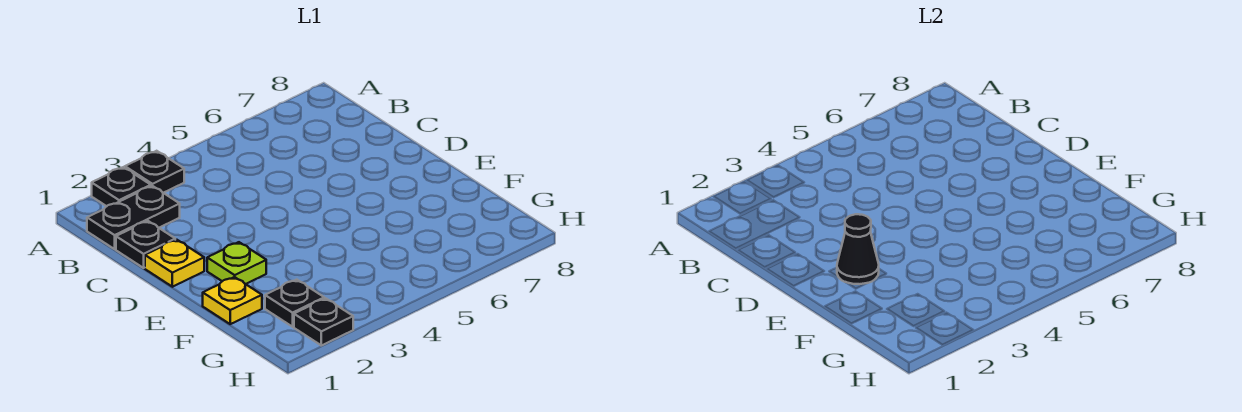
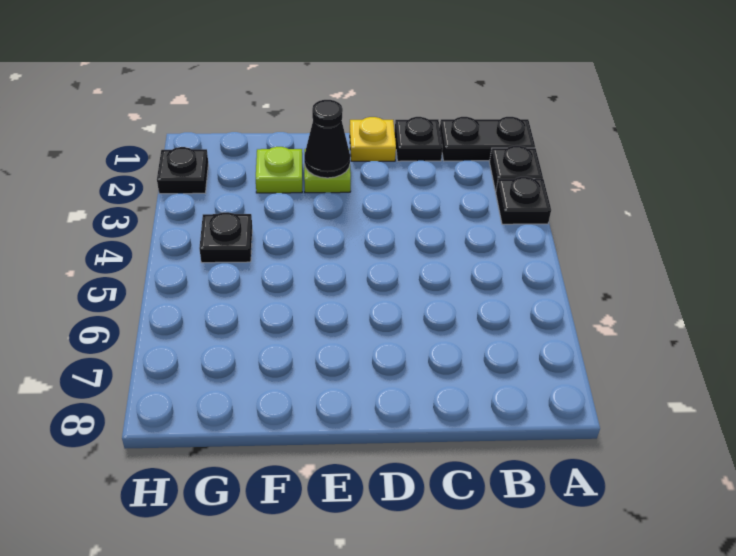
black 1x2 plate [87,186,180,249] -> black 1x2 plate turned to [440,117,535,161]
yellow 1x1 plate [203,277,262,324] -> none
none -> lime 1x1 plate [256,147,302,193]
black 1x1 plate [265,280,324,327] -> black 1x1 plate moved to [199,212,252,263]

